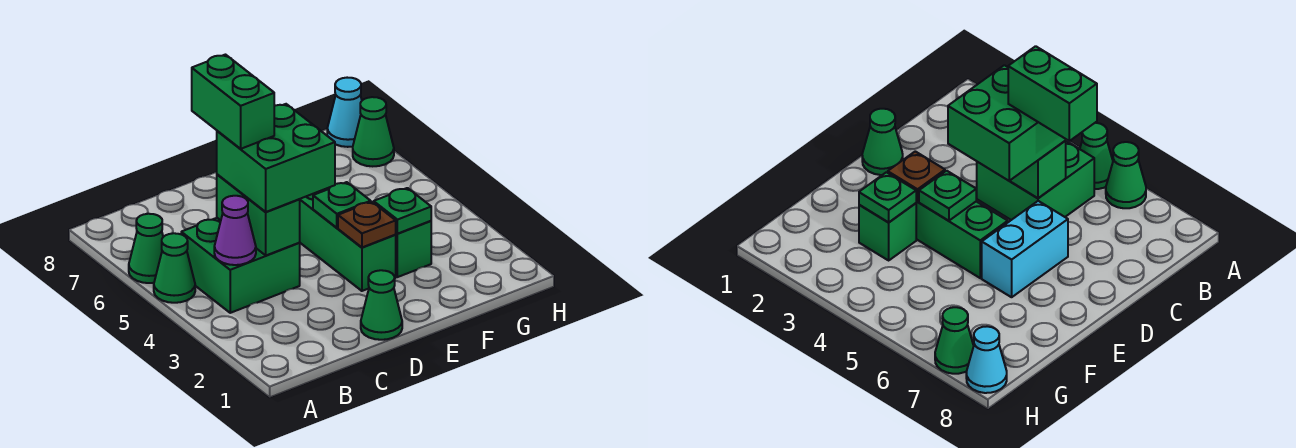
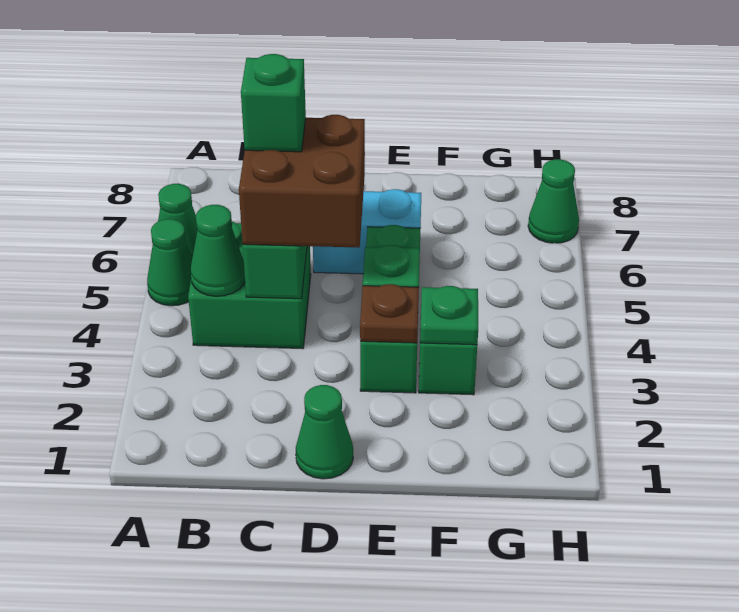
purple 1x1 cone [214,196,256,265] -> green 1x1 cone [191,205,245,296]
green 2x2 brick [217,104,335,212] -> brown 2x2 brick [239,115,365,248]
green 1x2 brick [192,55,274,149] -> green 1x1 brick [241,54,306,152]
cyan 1x1 cone [327,78,362,147] -> none

